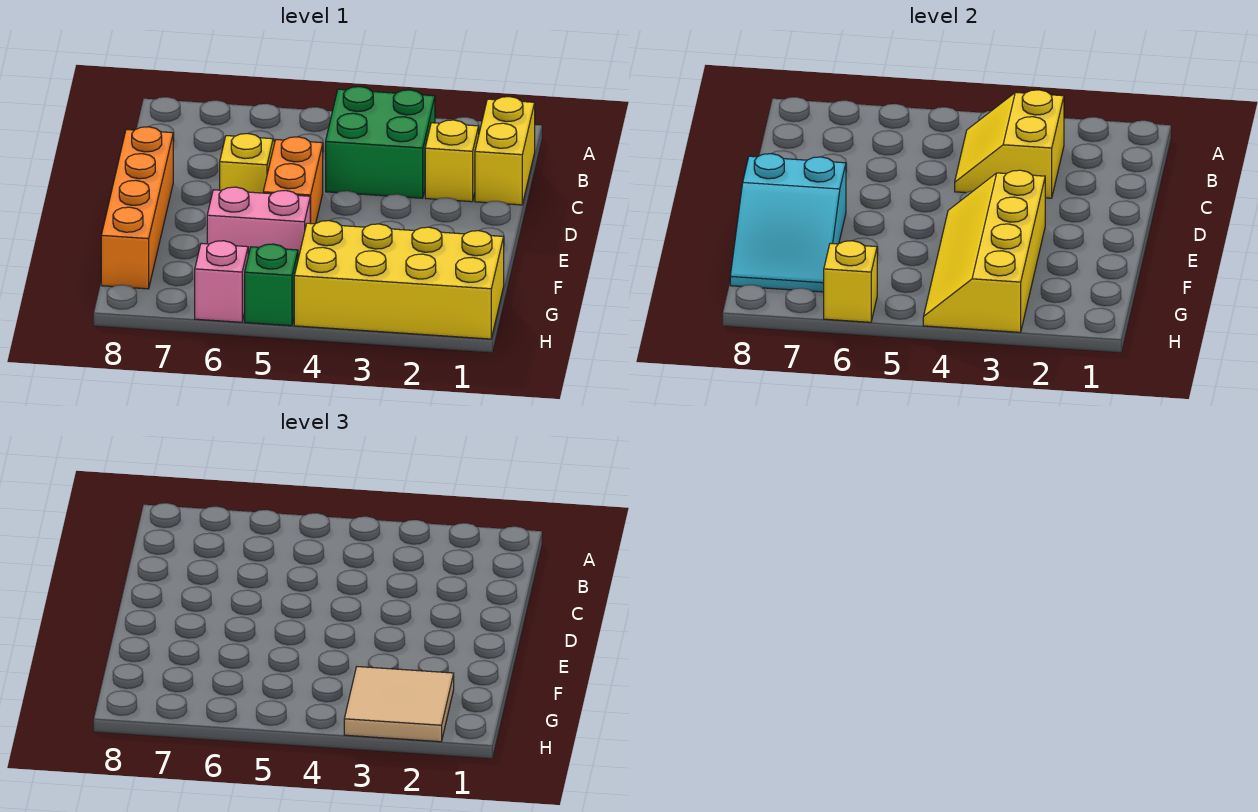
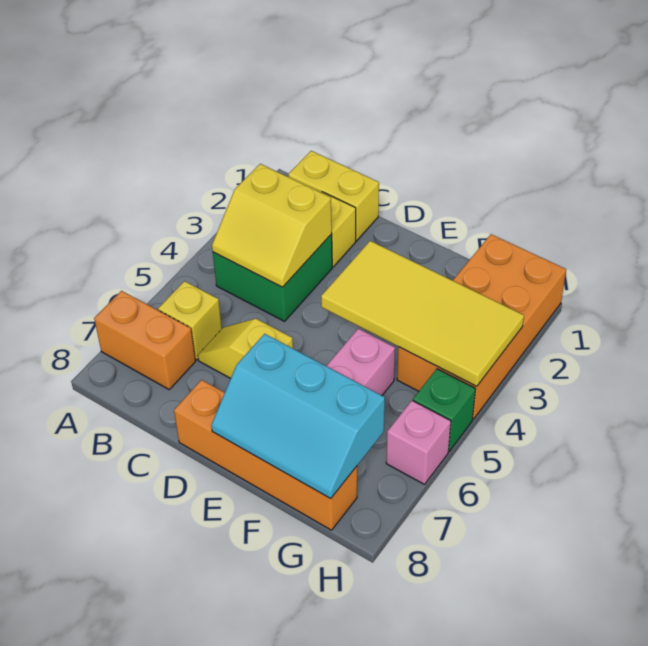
orange 1x2 brick [263,137,323,224] -> orange 1x2 brick moved to [94,291,196,389]
yellow 2x4 slope [923,170,1045,332] -> yellow 2x4 tile [321,241,524,386]
cyan 2x3 slope [730,154,846,292] -> cyan 2x3 slope turned to [211,334,385,499]
yellow 2x4 brick [294,221,504,339] -> orange 2x4 brick [397,234,566,419]
tan 2x2 tile [344,667,454,742] -> none
yellow 1x1 brick [824,241,877,322] -> yellow 1x1 brick moved to [158,281,222,360]

